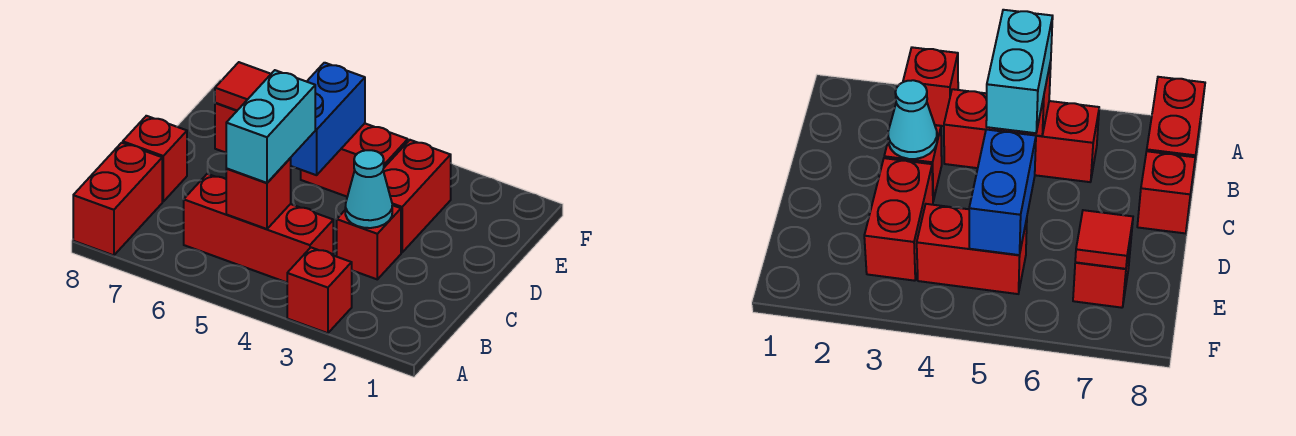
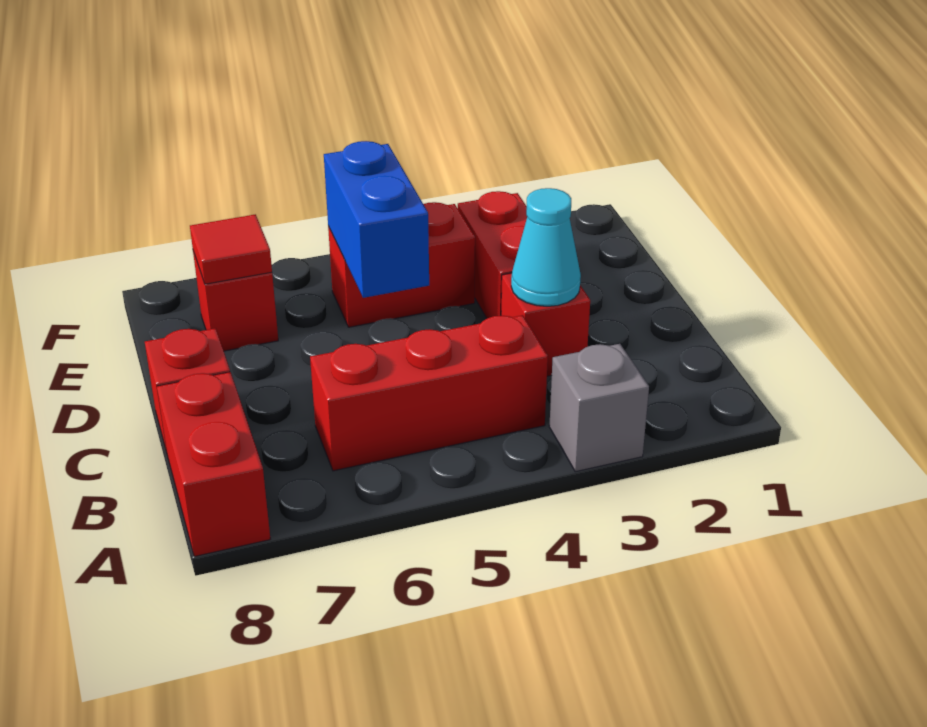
red 1x1 brick [287,248,352,333] -> grey 1x1 brick [549,344,649,472]
red 1x1 brick [226,158,291,229] -> none
cyan 1x2 brick [226,70,315,183] -> none

